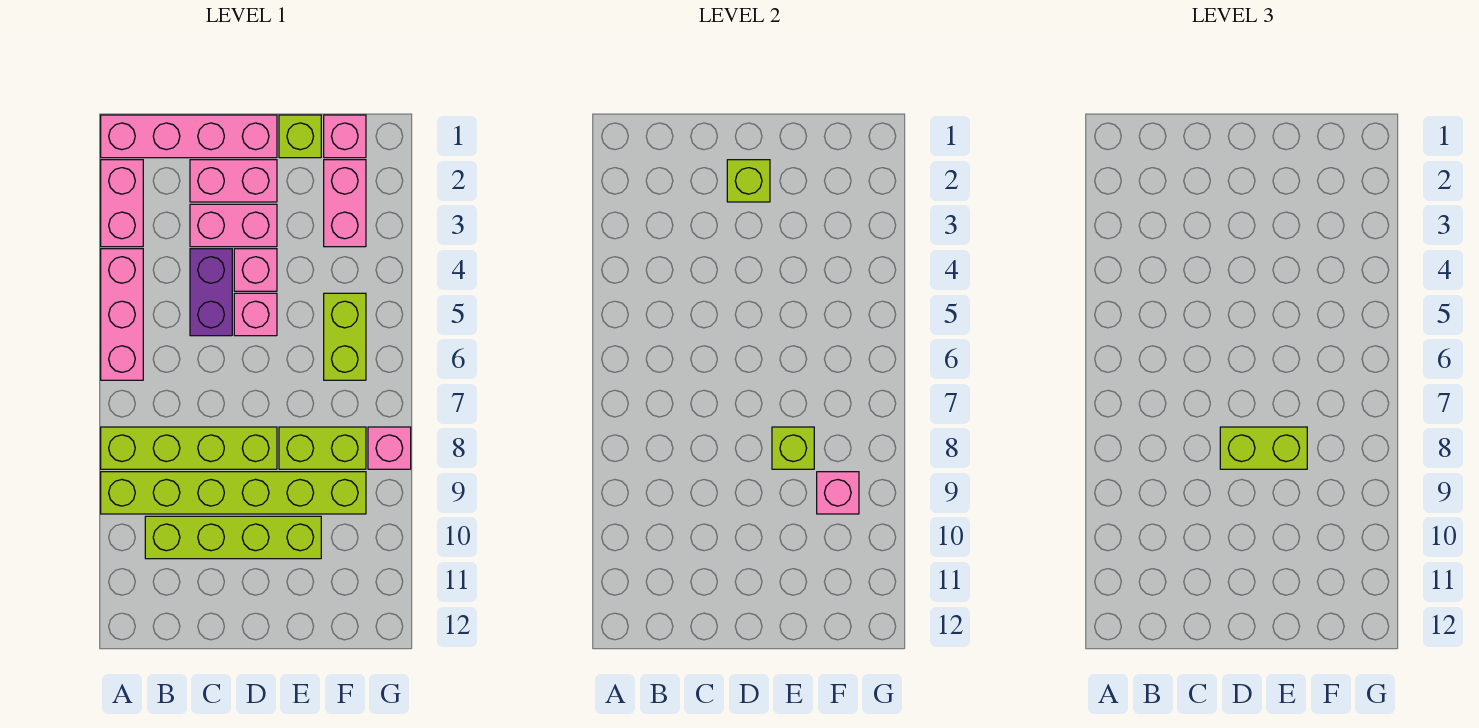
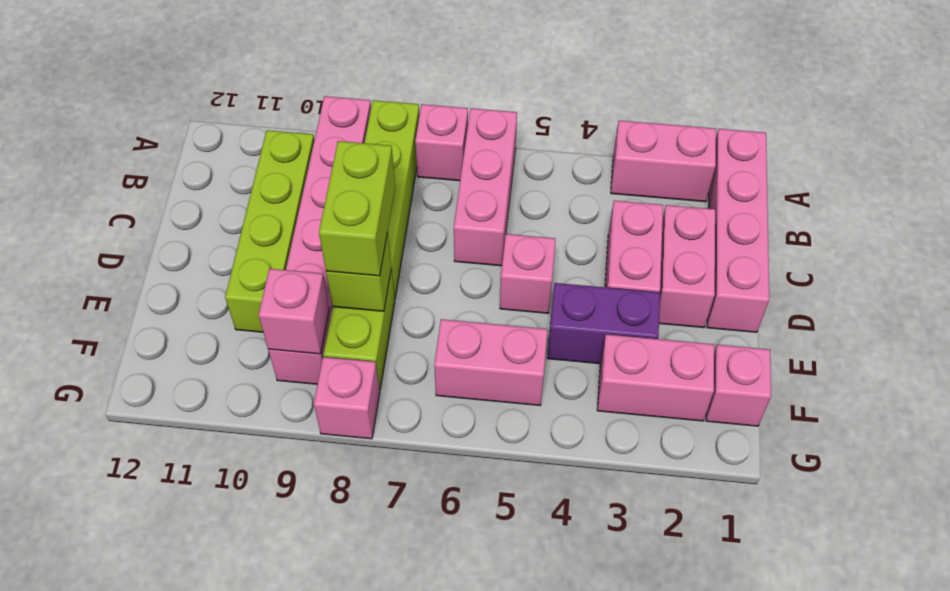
pink 1x3 brick [101,249,143,380] -> pink 1x3 brick turned to [454,108,517,266]
lime 1x6 brick [101,472,366,514] -> pink 1x6 brick [268,96,371,384]
purple 1x2 brick [190,249,232,336] -> purple 1x2 brick moved to [547,283,660,364]
lime 1x1 brick [727,160,770,202] -> none
pink 1x1 brick [234,249,277,291] -> pink 1x1 brick moved to [415,104,468,181]
lime 1x1 brick [279,115,321,158] -> none
lime 1x2 brick [324,293,366,380] -> pink 1x2 brick [434,319,548,405]

